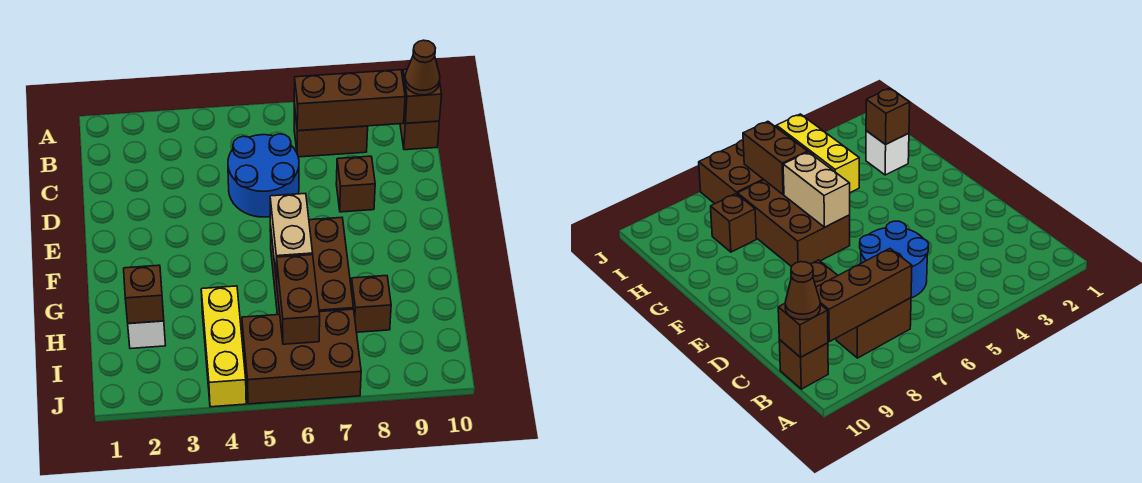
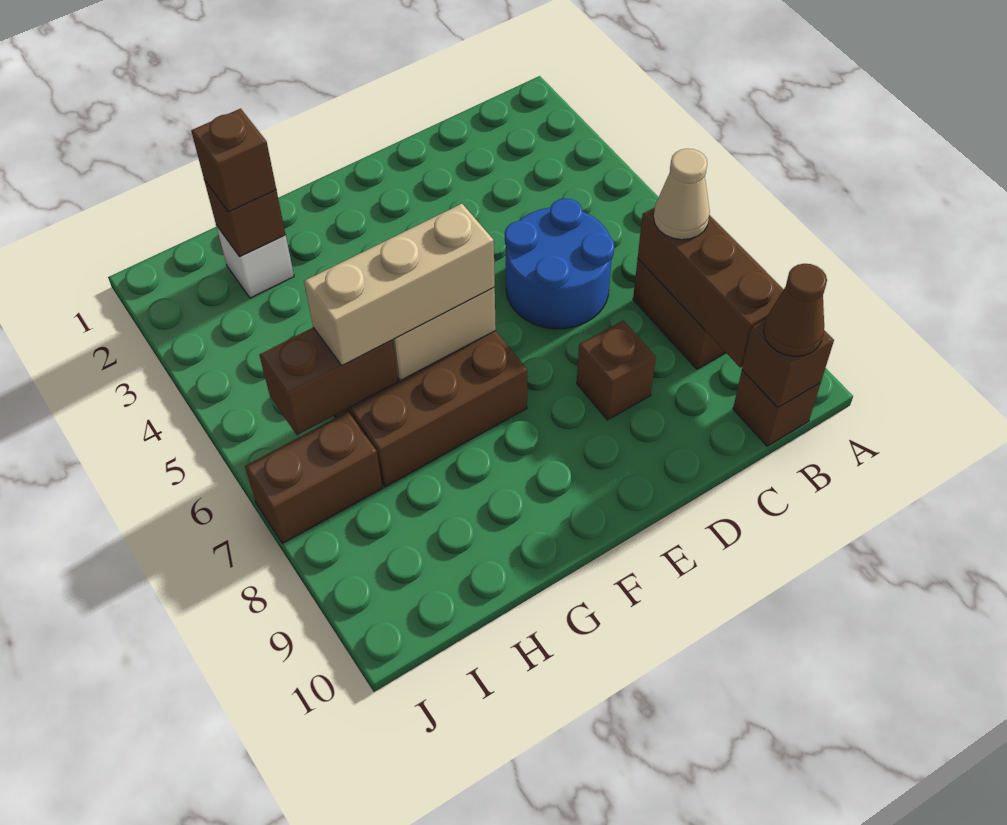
none -> tan 1x1 cone [654,149,710,240]
none -> tan 1x3 brick [304,204,495,365]
yellow 1x3 brick [201,286,246,407] -> none
brown 1x1 brick [351,276,391,332] -> brown 1x1 brick moved to [191,109,276,212]
brown 2x3 brick [242,309,361,404] -> brown 1x2 brick [245,412,382,543]

